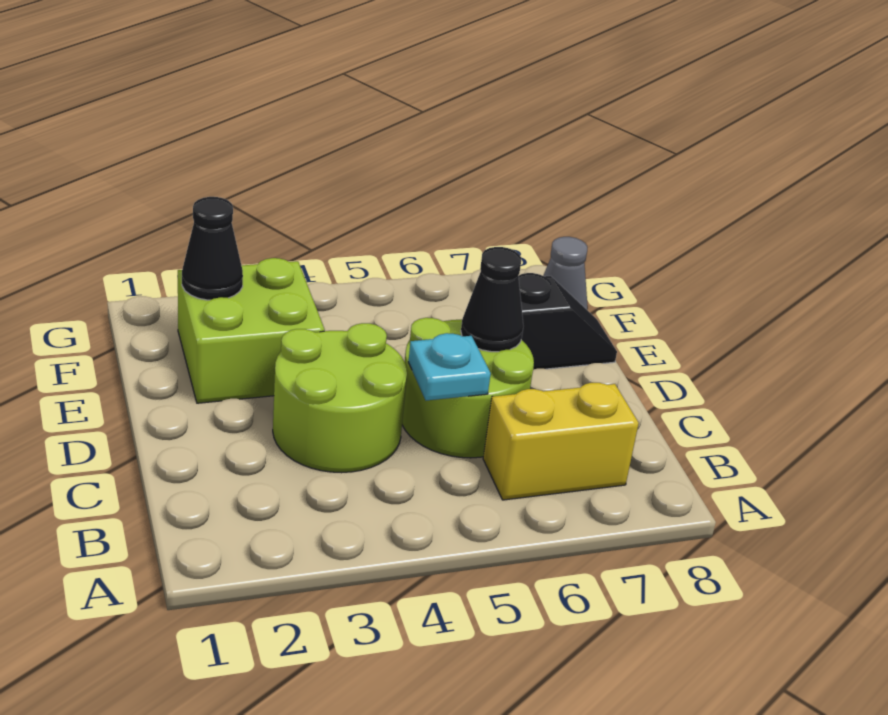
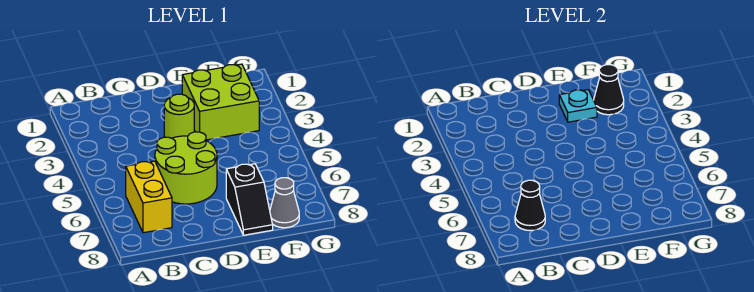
lime 2x2 round brick [273,323,407,473] -> lime 1x1 round brick [164,94,194,138]
cyan 1x1 plate [408,333,491,400] -> cyan 1x1 plate moved to [559,90,597,122]
black 1x1 cone [461,247,523,352] -> black 1x1 cone moved to [515,180,545,231]

